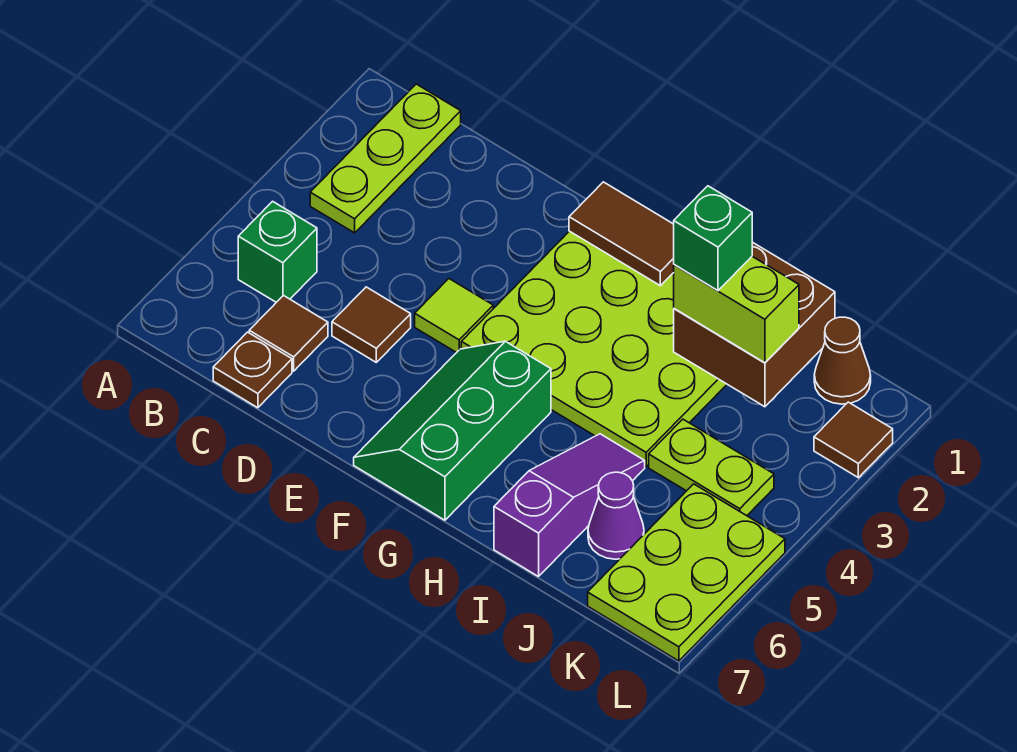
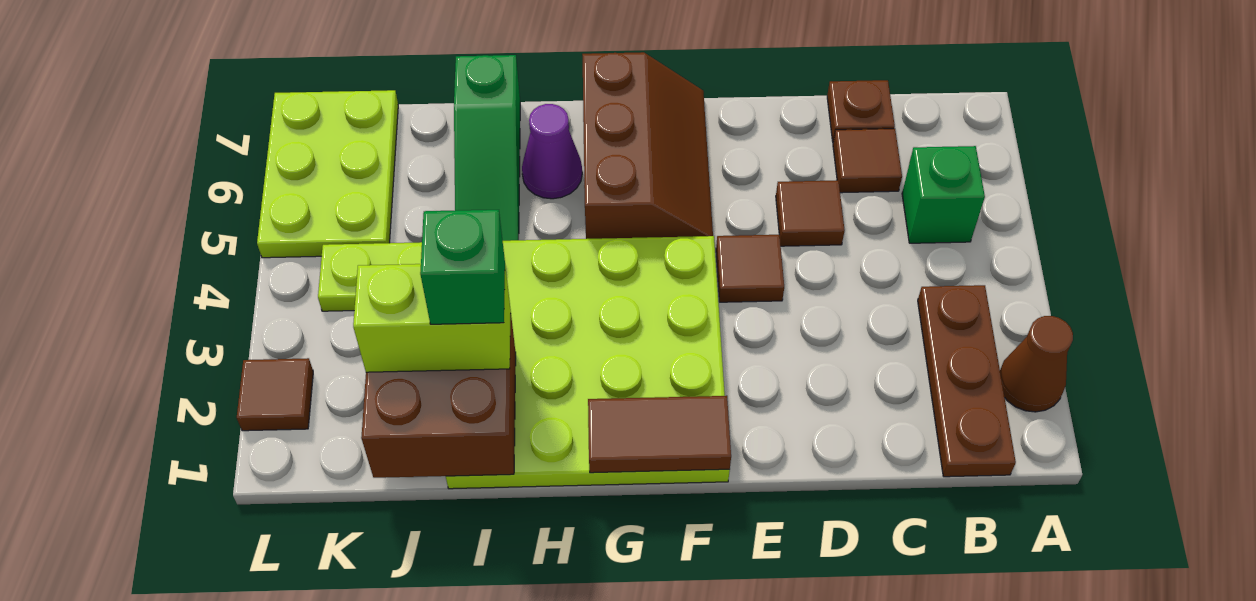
lime 1x3 plate [310,84,461,233] -> brown 1x3 plate [918,285,1016,477]
lime 1x1 tile [415,279,493,353] -> brown 1x1 tile [716,235,784,302]
green 2x3 slope [354,341,551,520] -> brown 2x3 slope [582,52,713,239]
purple 1x3 slope [494,434,645,577] -> green 1x3 slope [454,55,520,241]
purple 1x1 cone [588,472,644,559] -> purple 1x1 cone moved to [522,104,582,199]
brown 1x1 cone [814,317,871,404] -> brown 1x1 cone moved to [1000,316,1073,412]

